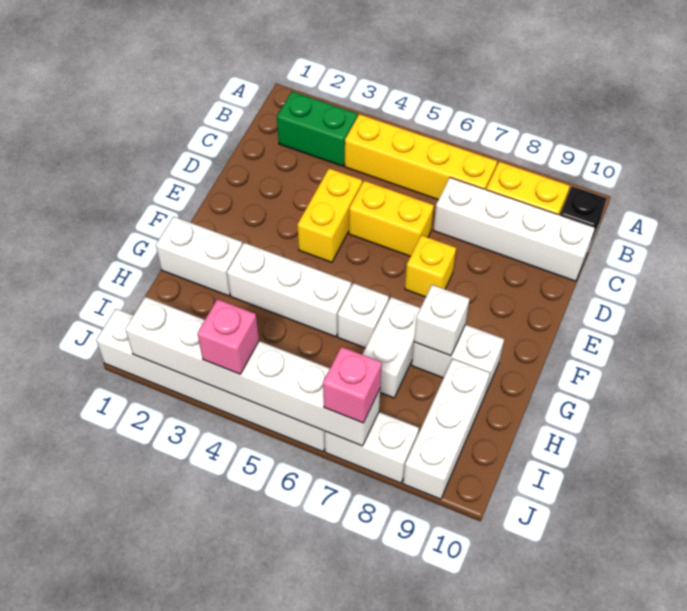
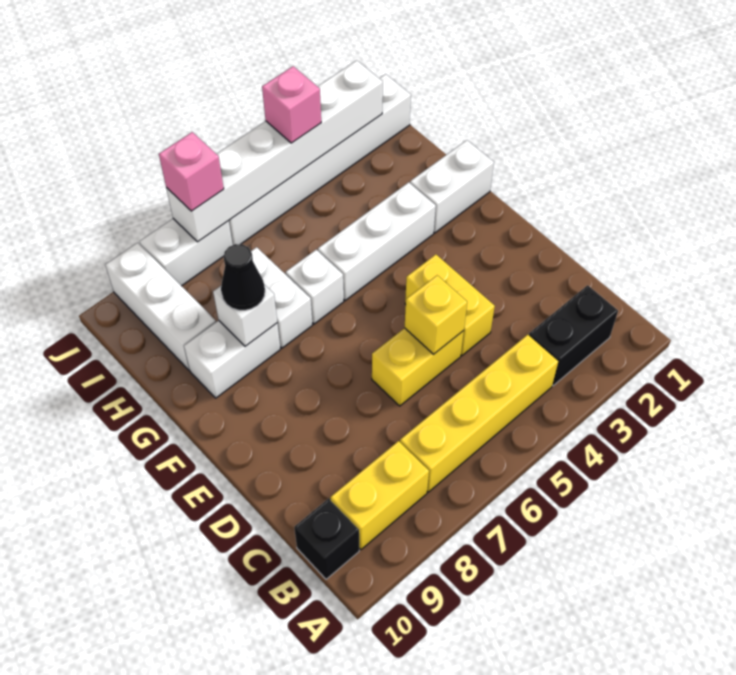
green 1x2 brick [277,92,357,166] -> black 1x2 brick [529,285,618,386]
white 1x4 brick [433,177,595,281] -> none
yellow 1x1 brick [405,235,456,297] -> yellow 1x1 brick moved to [405,275,467,355]
none -> black 1x1 cone [221,244,265,310]

